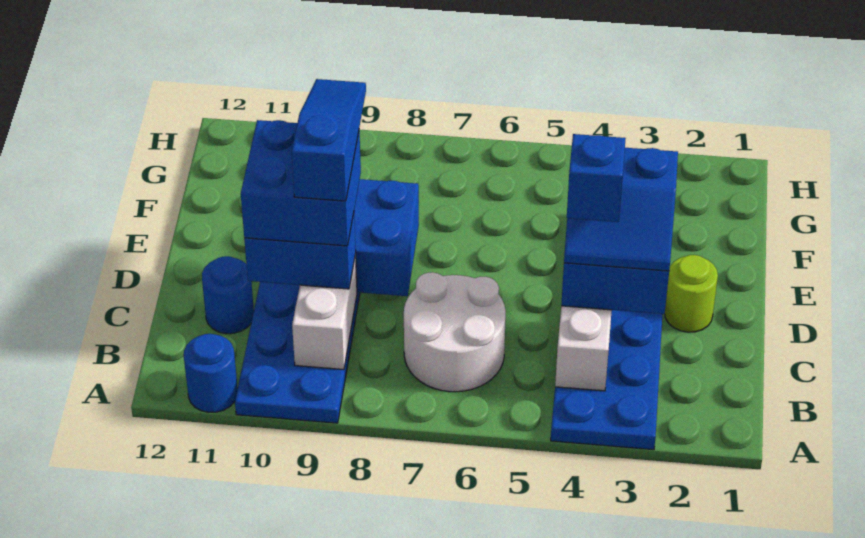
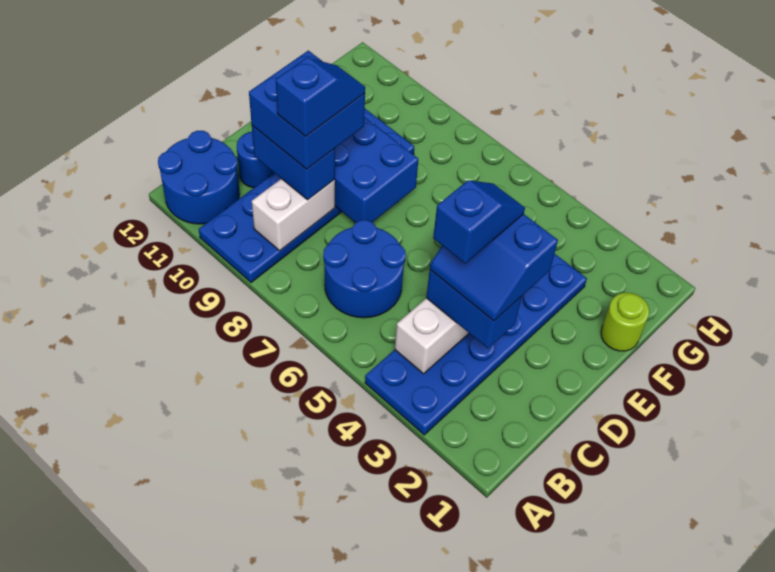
blue 1x1 round brick [184,334,238,412] -> blue 2x2 round brick [158,131,240,224]
white 2x2 round brick [404,272,506,392] -> blue 2x2 round brick [323,220,406,318]
blue 1x3 slope [292,79,366,201] -> blue 1x2 slope [276,58,365,137]
lime 1x1 round brick [665,255,718,332] -> lime 1x1 round brick moved to [601,293,649,351]

